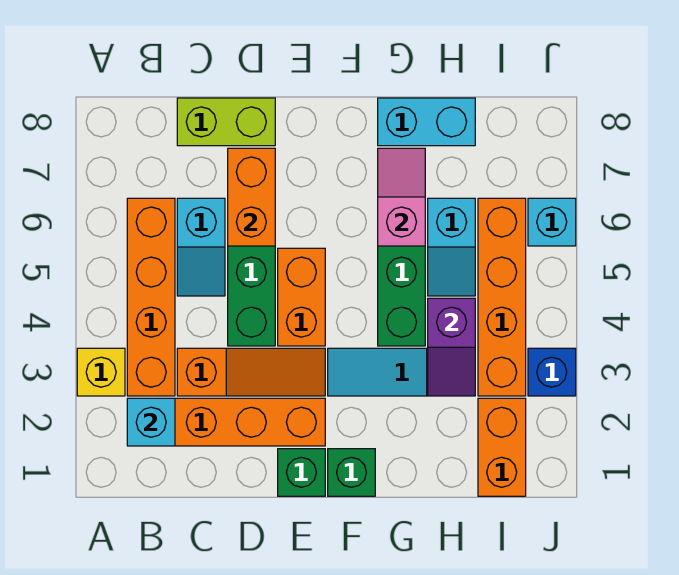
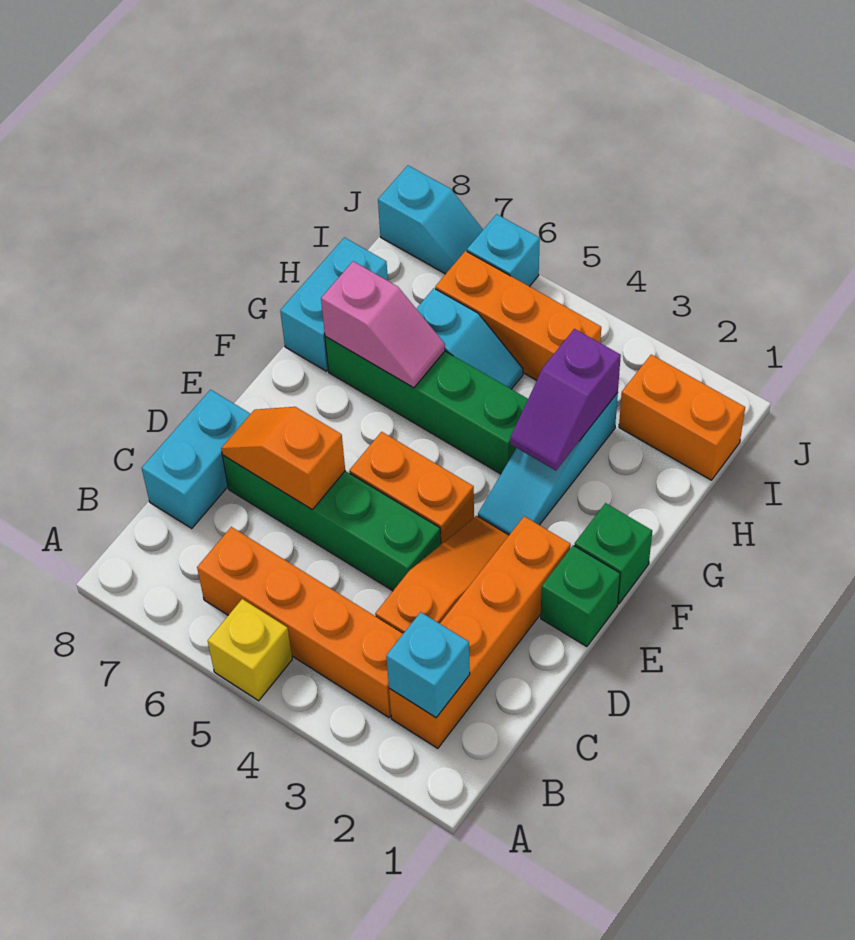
yellow 1x1 brick [77,348,125,396] -> yellow 1x1 brick moved to [208,599,292,701]
cyan 1x2 slope [177,198,225,296] -> cyan 1x2 slope moved to [378,166,483,274]
lime 1x2 brick [177,98,275,146] -> cyan 1x2 brick [142,390,250,528]
orange 1x2 brick [228,148,275,246] -> orange 1x2 slope [221,407,345,509]
pink 1x2 slope [378,148,425,246] -> pink 1x2 slope turned to [321,261,445,388]
purple 1x2 slope [428,298,475,396] -> purple 1x2 slope turned to [510,329,621,471]
orange 1x4 brick [478,198,526,396] -> orange 1x3 brick [435,251,601,380]
blue 1x1 brick [528,348,576,396] -> none

